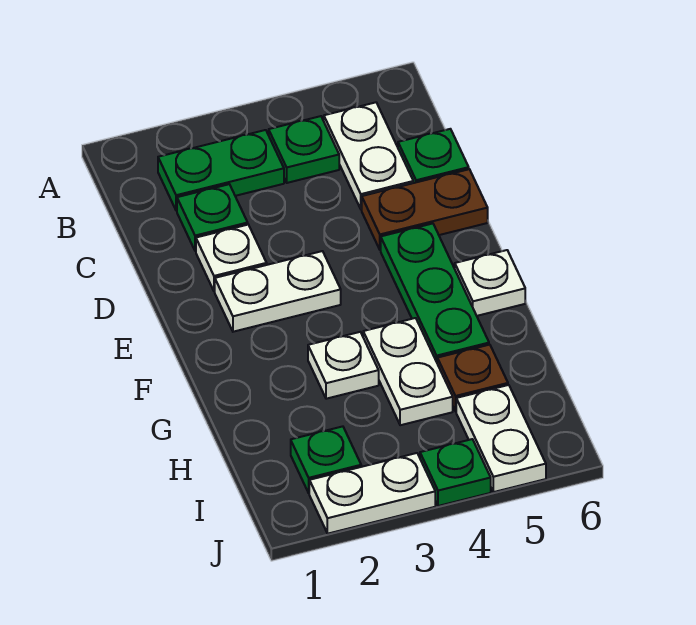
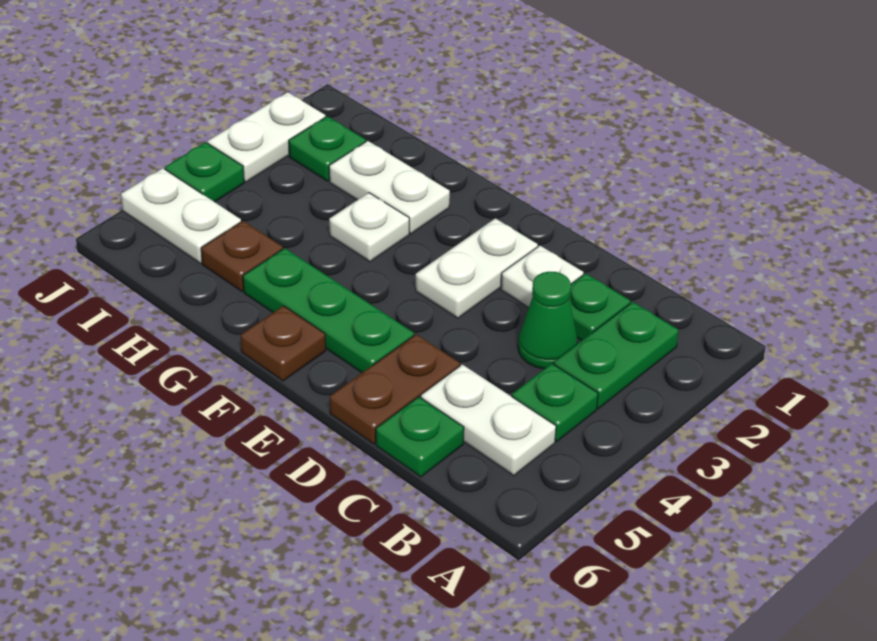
none -> green 1x1 cone [518,272,578,369]
white 1x1 plate [455,250,525,316] -> brown 1x1 plate [241,306,326,381]
white 1x2 plate [363,318,453,425] -> white 1x2 plate moved to [329,141,450,234]

